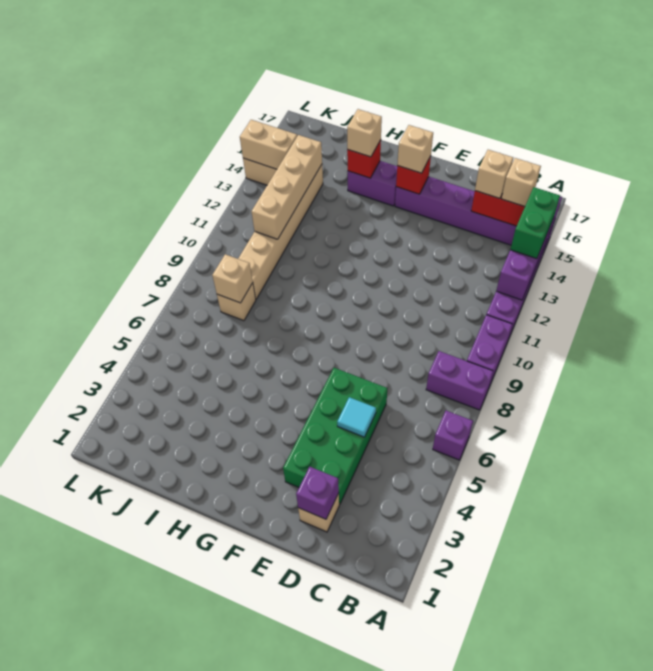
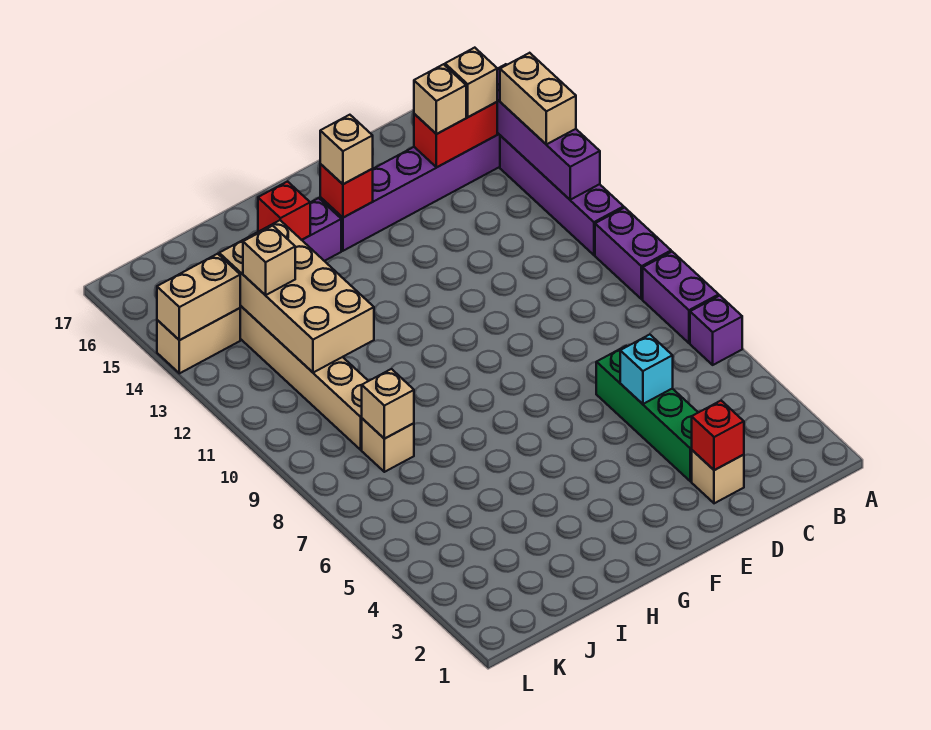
purple 1x2 brick [426,351,493,410] -> purple 1x2 brick turned to [643,252,719,343]
green 1x2 brick [510,187,560,259] -> tan 1x2 brick [500,53,576,144]
purple 1x1 brick [296,467,339,519] -> red 1x1 brick [692,401,744,470]
green 2x4 brick [283,368,387,505] -> green 1x4 brick [596,346,698,481]
cyan 1x1 tile [337,397,376,437] -> cyan 1x1 brick [620,335,673,404]
tan 1x1 brick [347,109,382,157] -> tan 1x1 brick moved to [243,226,295,295]
tan 1x4 brick [252,135,322,239] -> tan 2x4 brick [219,220,374,373]

